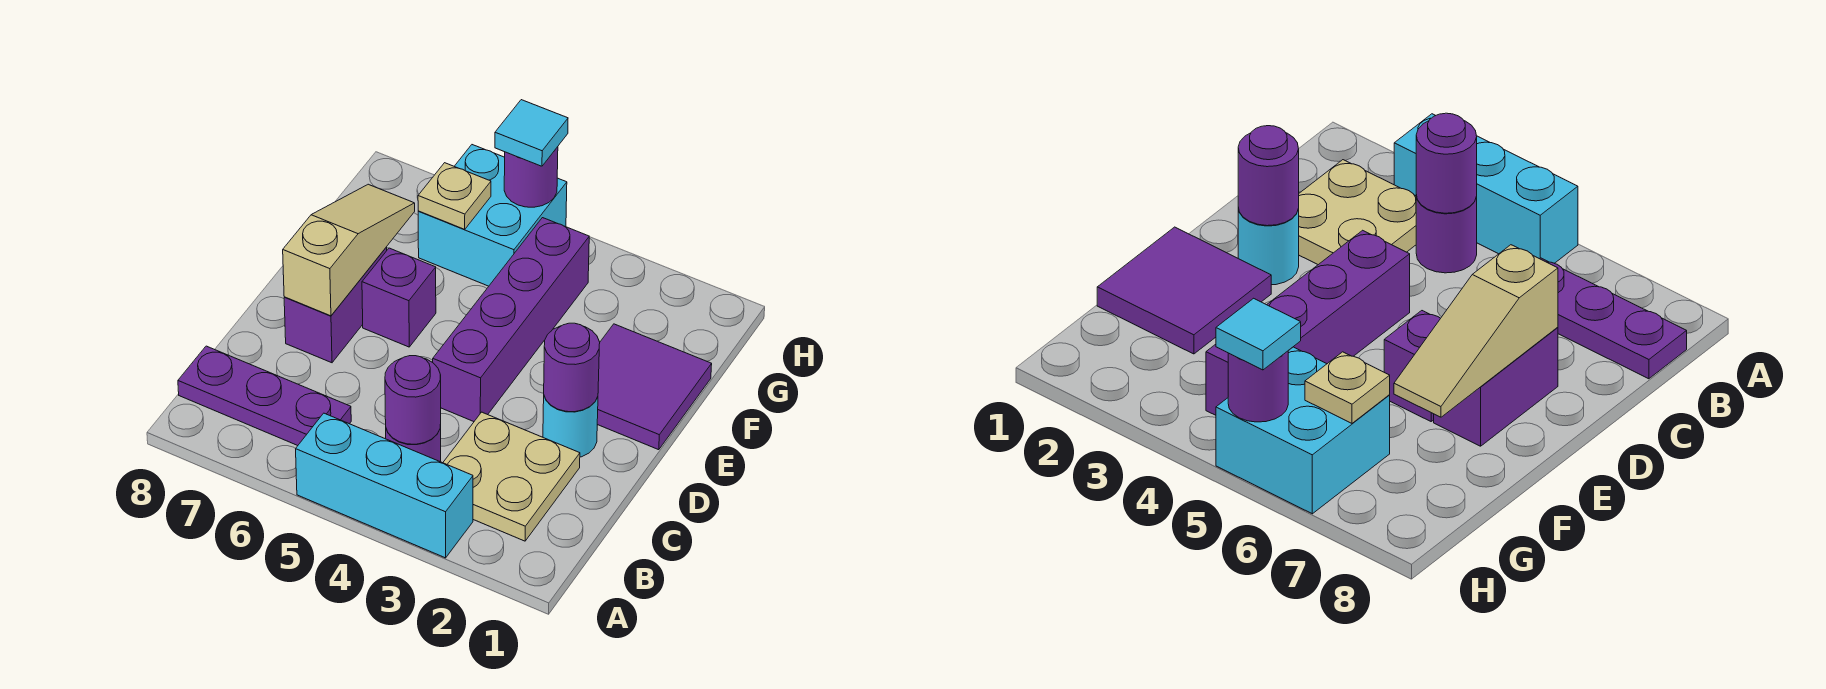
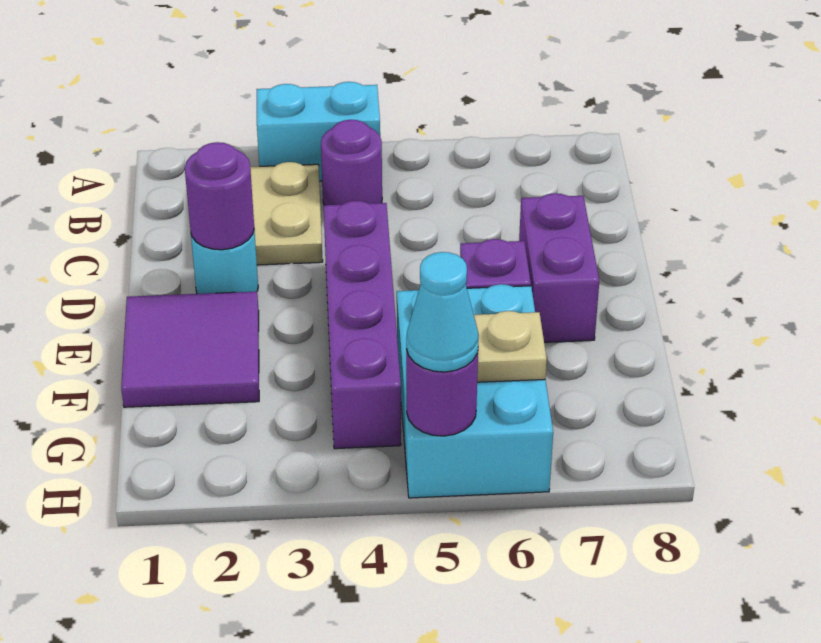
cyan 1x3 brick [296,413,473,558] -> cyan 1x2 brick [257,82,380,181]
purple 1x1 round brick [385,356,441,444] -> none
purple 1x3 plate [178,346,351,446] -> none
tan 1x3 slope [283,184,415,316] -> none
cyan 2x2 brick [418,145,567,286] -> cyan 2x3 brick [397,284,553,498]
cyan 1x1 tile [495,100,568,166] -> cyan 1x1 cone [406,252,479,372]

